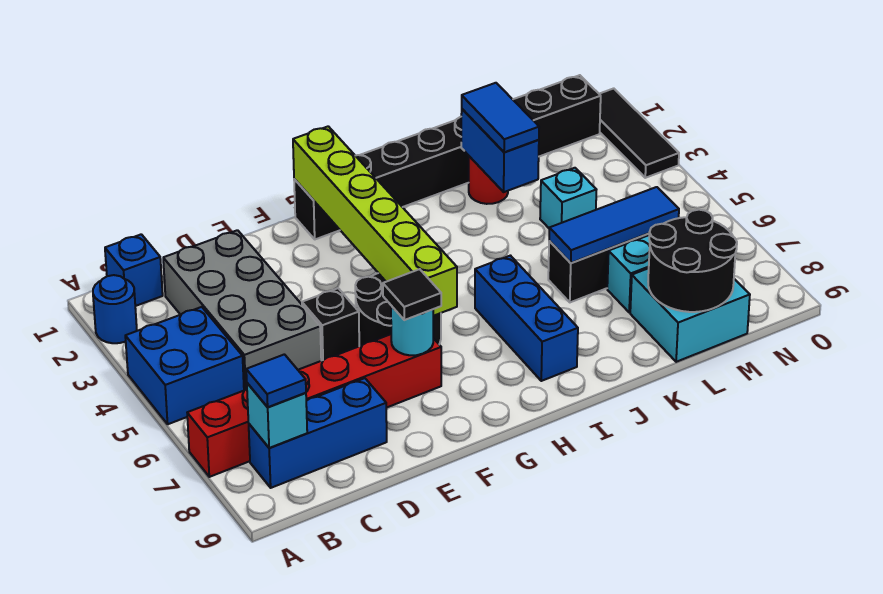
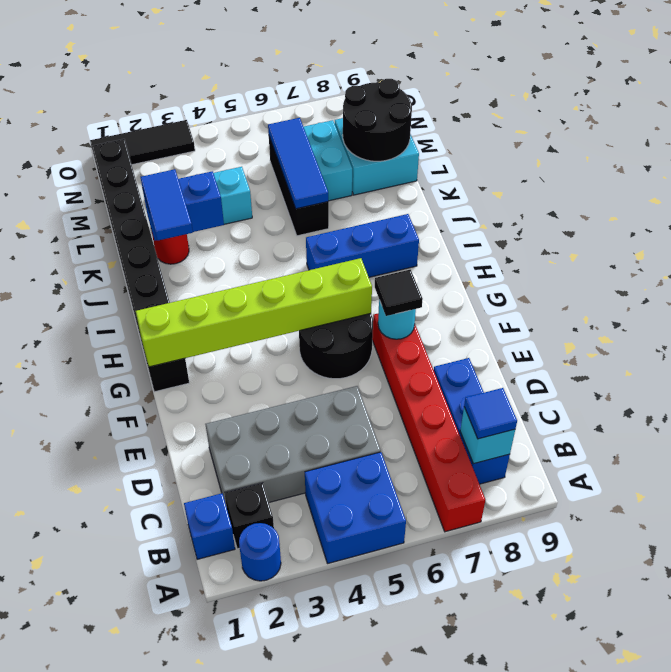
black 1x1 brick [302,288,359,361] -> black 1x1 brick moved to [225,483,274,549]
blue 1x2 tile [462,83,539,152] -> blue 1x2 tile turned to [141,169,193,240]

